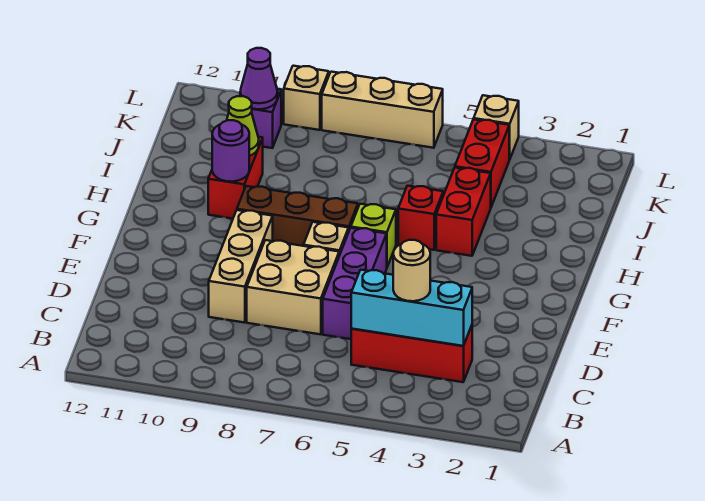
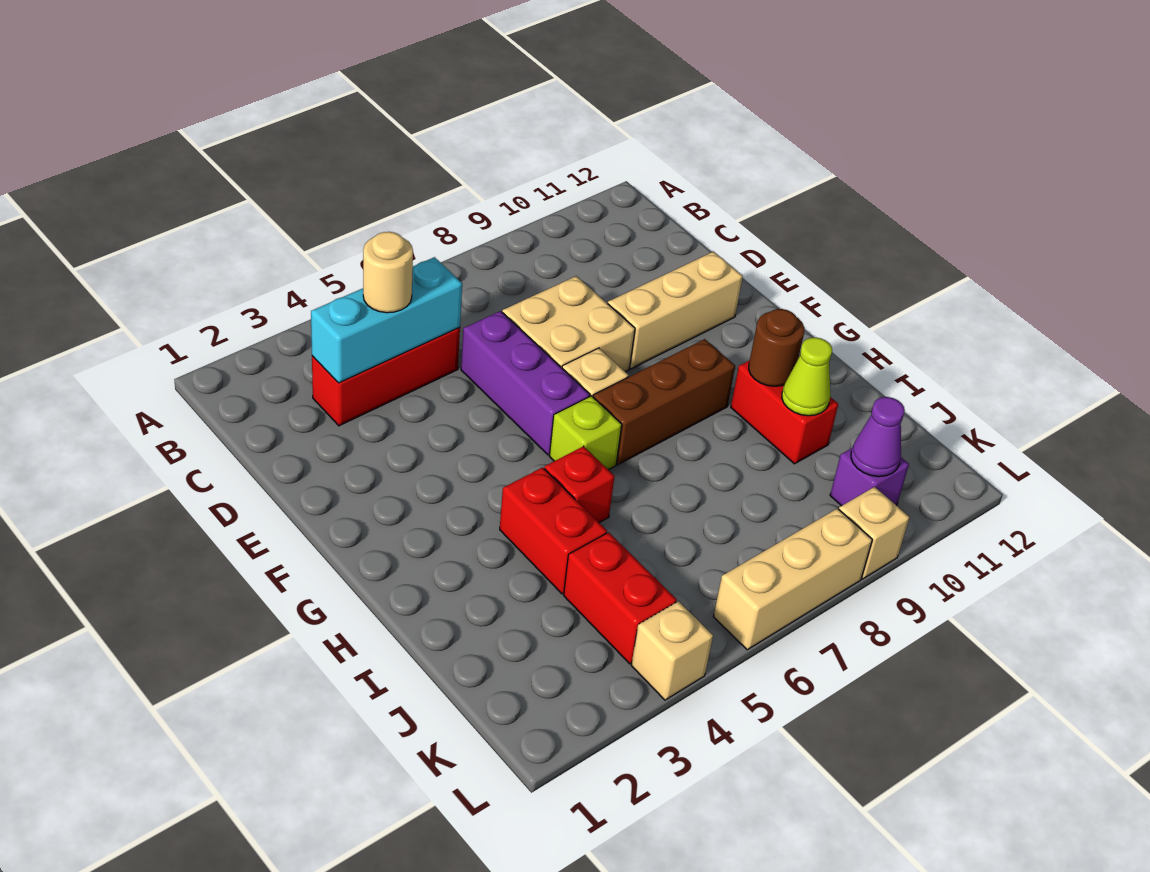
tan 1x3 brick [209,210,273,323] -> tan 1x3 brick turned to [608,252,743,369]
purple 1x1 round brick [212,120,249,182] -> brown 1x1 round brick [749,309,804,386]

